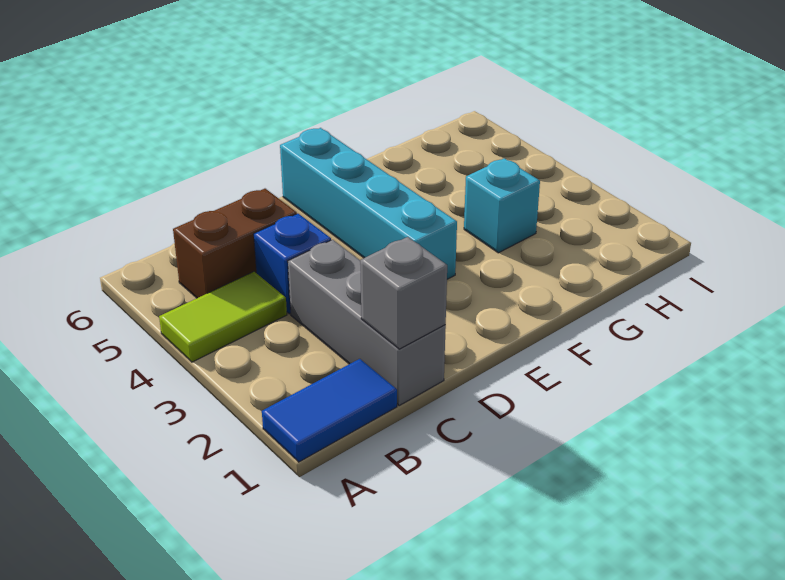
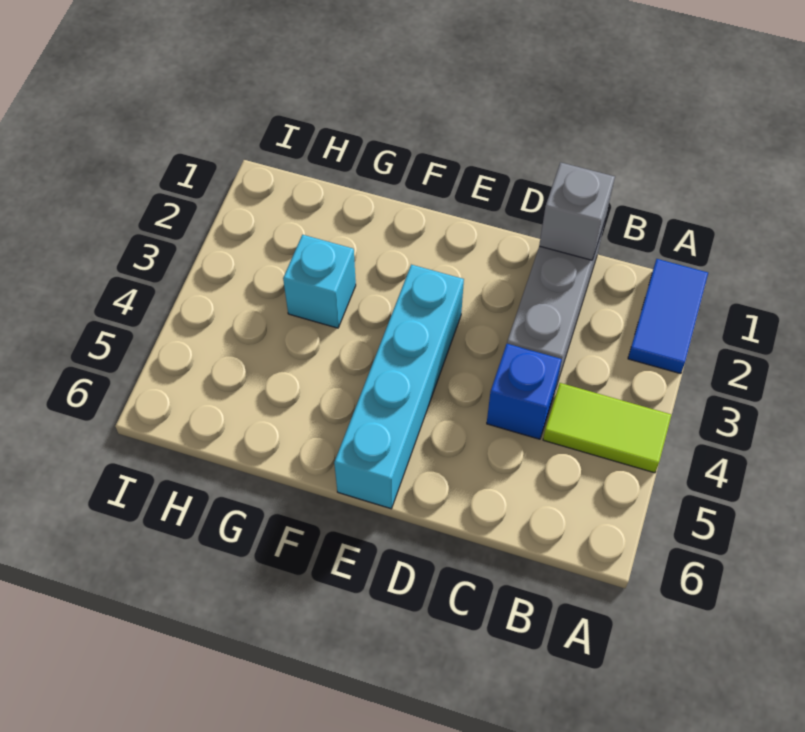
blue 1x2 tile [262,359,397,462] -> blue 1x2 tile turned to [628,259,708,374]
brown 1x2 brick [173,189,297,298] -> none

